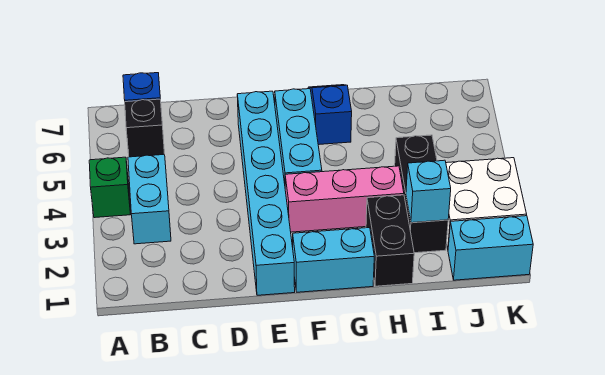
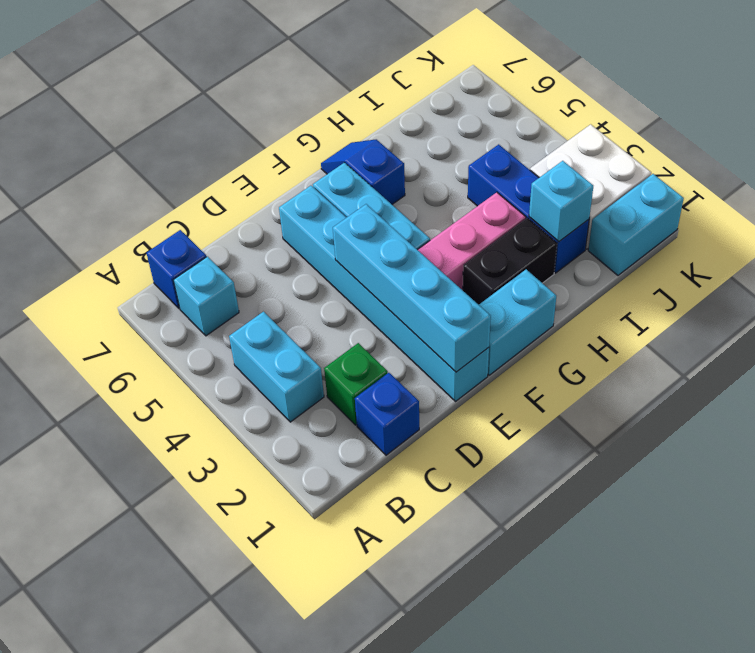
green 1x1 brick [89,157,131,218] -> green 1x1 brick moved to [324,343,388,425]
black 1x1 brick [125,99,164,157] -> cyan 1x1 brick [173,256,239,336]
none -> blue 1x1 brick [355,373,419,455]
none -> cyan 1x4 brick [333,204,491,372]
black 1x2 brick [366,195,414,286] -> black 1x2 brick turned to [463,218,557,305]
black 1x3 brick [395,135,448,253] -> blue 1x3 brick [468,144,589,273]

